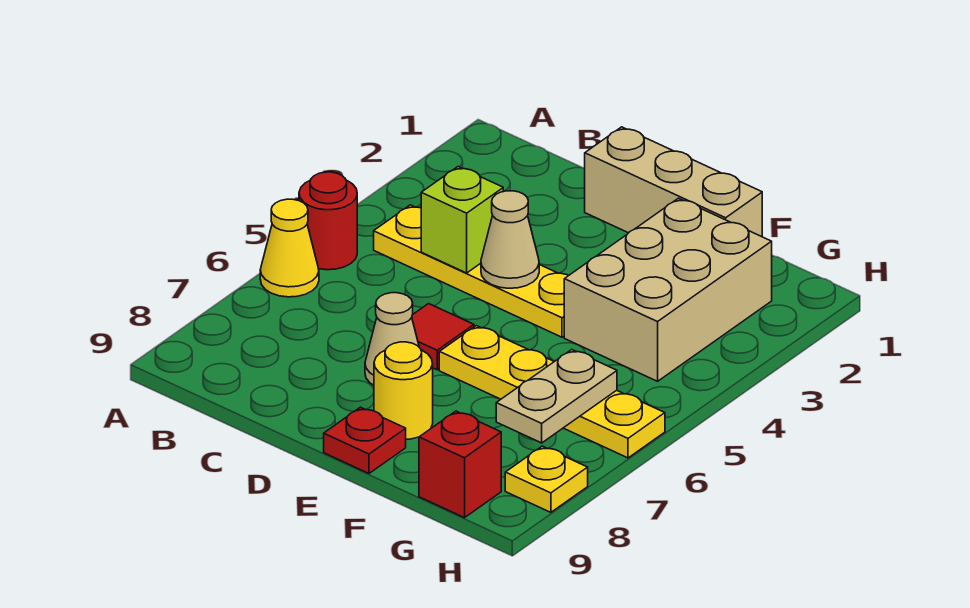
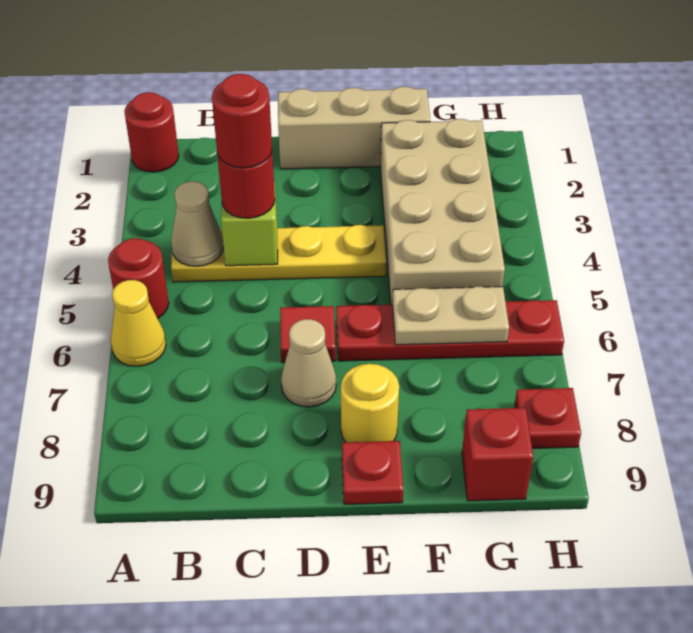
none -> red 1x1 round brick [124,92,179,172]
none -> red 1x1 round brick [217,152,275,218]
none -> red 1x1 round brick [212,74,272,168]
tan 1x1 cone [481,191,539,288] -> tan 1x1 cone moved to [171,181,224,266]
yellow 1x4 plate [439,326,665,458] -> red 1x4 plate [336,300,564,361]
tan 2x3 brick [564,198,772,381] -> tan 2x4 brick [380,119,505,305]
tan 1x2 plate [496,350,617,443] -> tan 1x2 plate turned to [392,287,509,345]
yellow 1x1 plate [505,446,588,512] -> red 1x1 plate [515,388,581,448]

